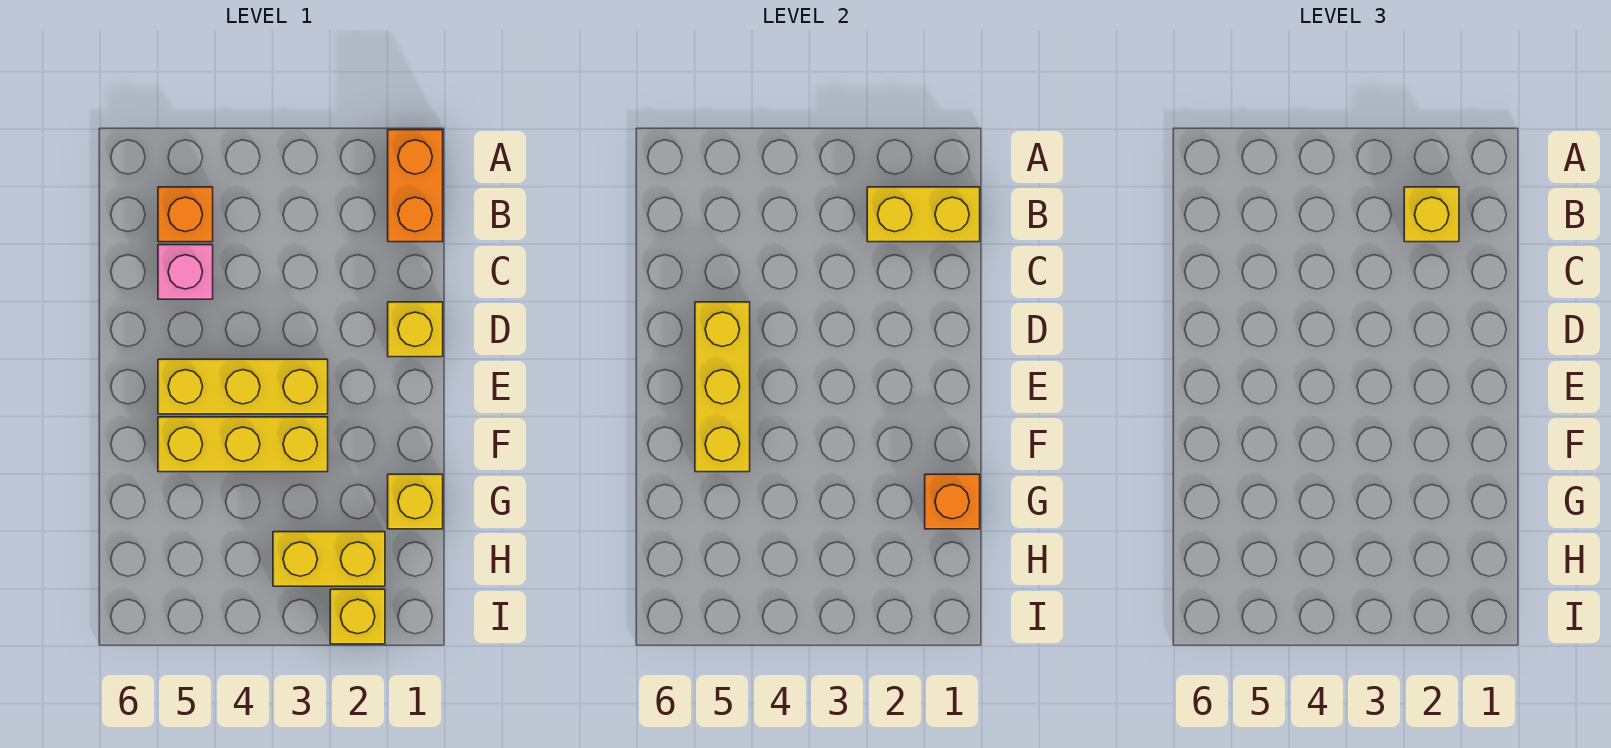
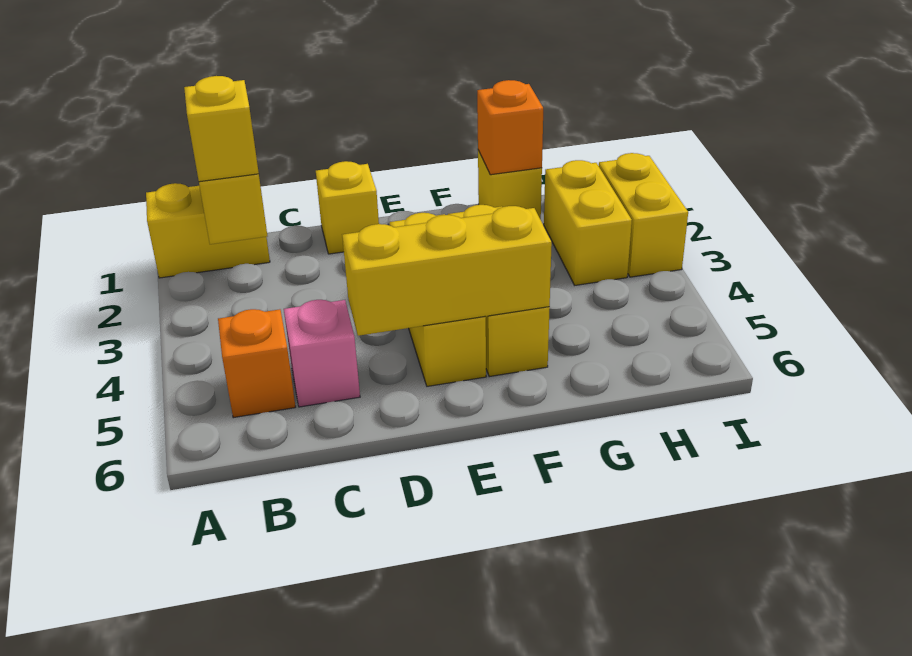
orange 1x2 brick [388,130,443,242] -> yellow 1x2 brick [146,183,270,278]
yellow 1x1 brick [330,589,385,644] -> yellow 1x2 brick [599,153,688,277]

